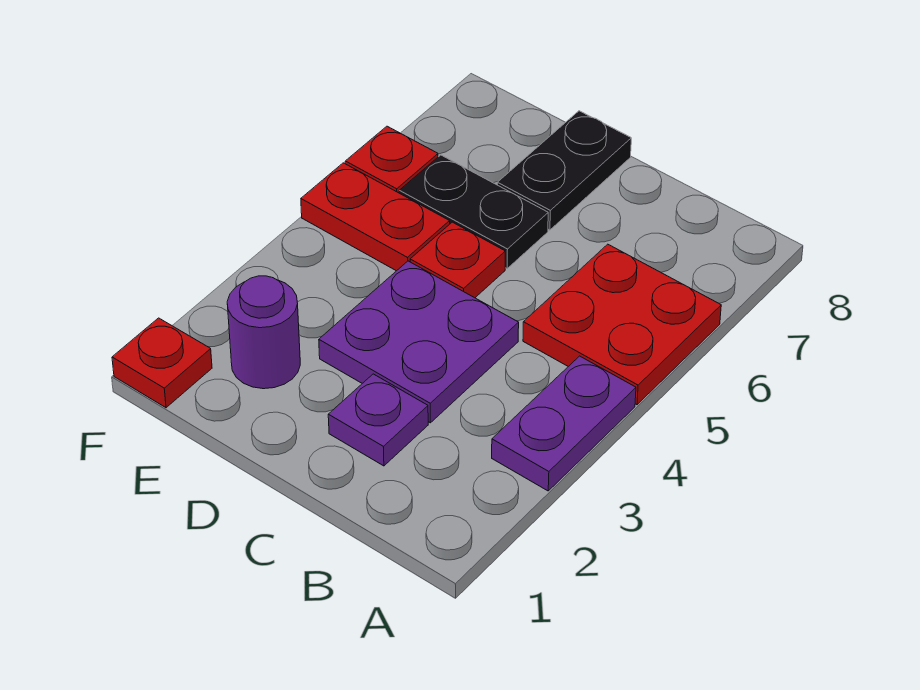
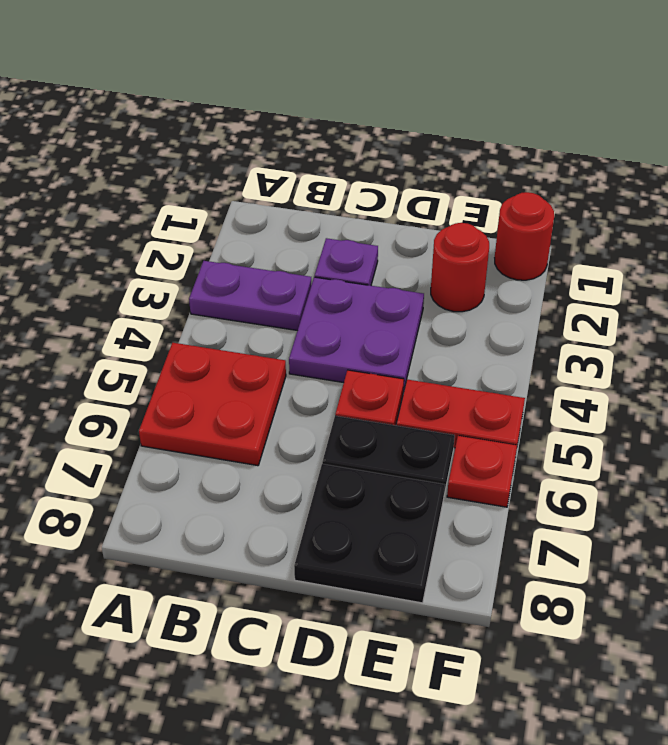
purple 1x2 plate [492,356,636,491] -> purple 1x2 plate turned to [189,261,311,331]
black 1x2 plate [497,111,631,230] -> black 2x2 plate [294,464,445,603]
purple 1x1 round brick [227,276,300,389] -> red 1x1 round brick [431,223,489,312]
red 1x1 plate [112,318,212,408] -> red 1x1 round brick [495,192,554,280]

